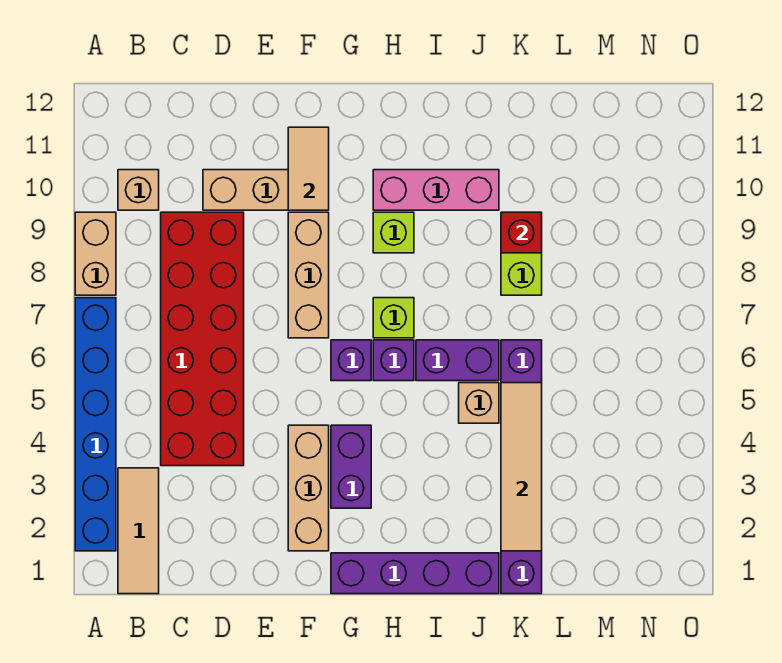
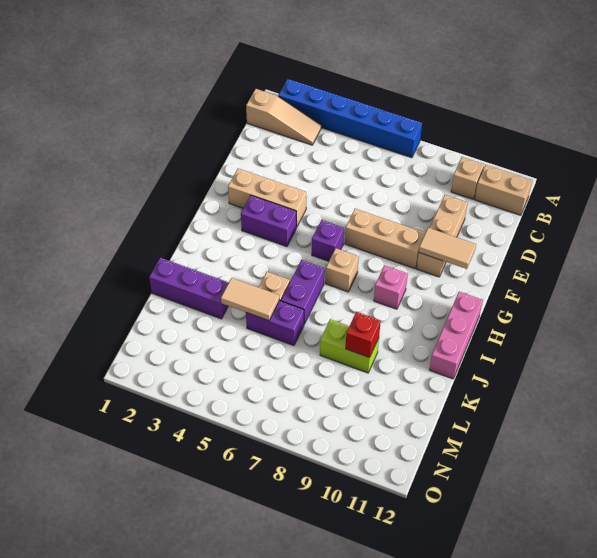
tan 1x2 brick [75,212,116,295] -> tan 1x2 brick moved to [475,165,532,215]
tan 1x3 tile [118,468,159,594] -> tan 1x3 slope [246,89,321,145]
red 2x6 brick [161,212,244,466] -> none
purple 1x4 brick [331,553,499,594] -> none
purple 1x1 brick [373,340,414,381] -> none
lime 1x1 brick [373,298,414,338] -> tan 1x1 brick [326,248,359,292]
lime 1x1 brick [373,212,414,253] -> pink 1x1 brick [374,265,408,309]
pink 1x3 brick [373,170,499,210] -> pink 1x3 brick moved to [429,292,483,379]
tan 1x4 tile [501,383,542,551] -> tan 1x2 tile [221,278,279,321]

